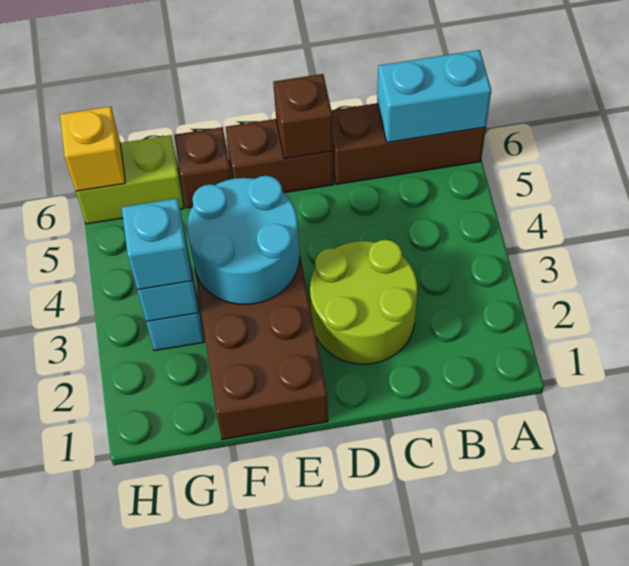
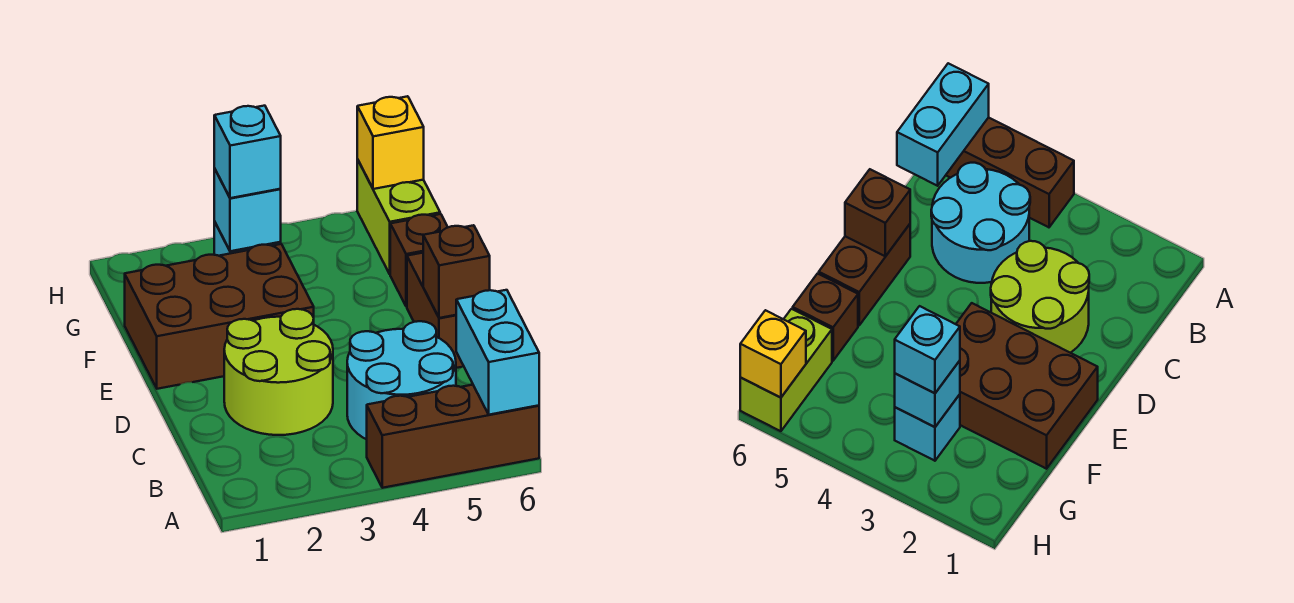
brown 1x3 brick [331,103,486,184] -> brown 1x3 brick turned to [367,385,539,488]
cyan 2x2 round brick [187,176,300,305] -> cyan 2x2 round brick moved to [347,321,456,440]

